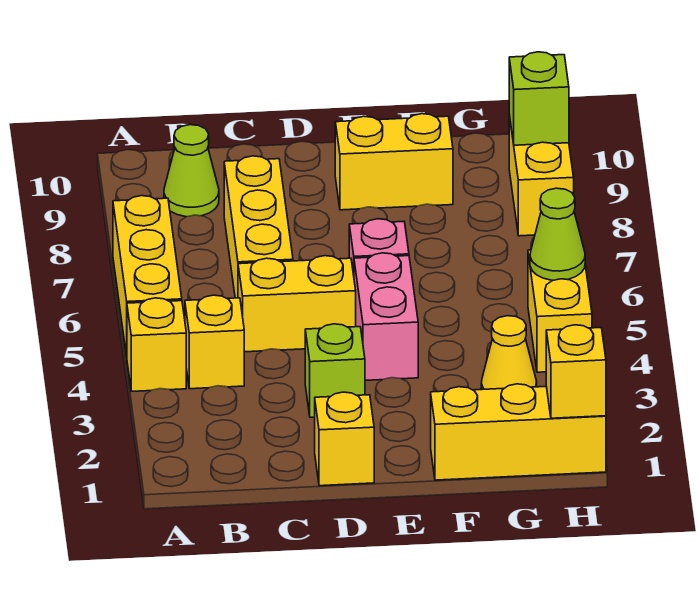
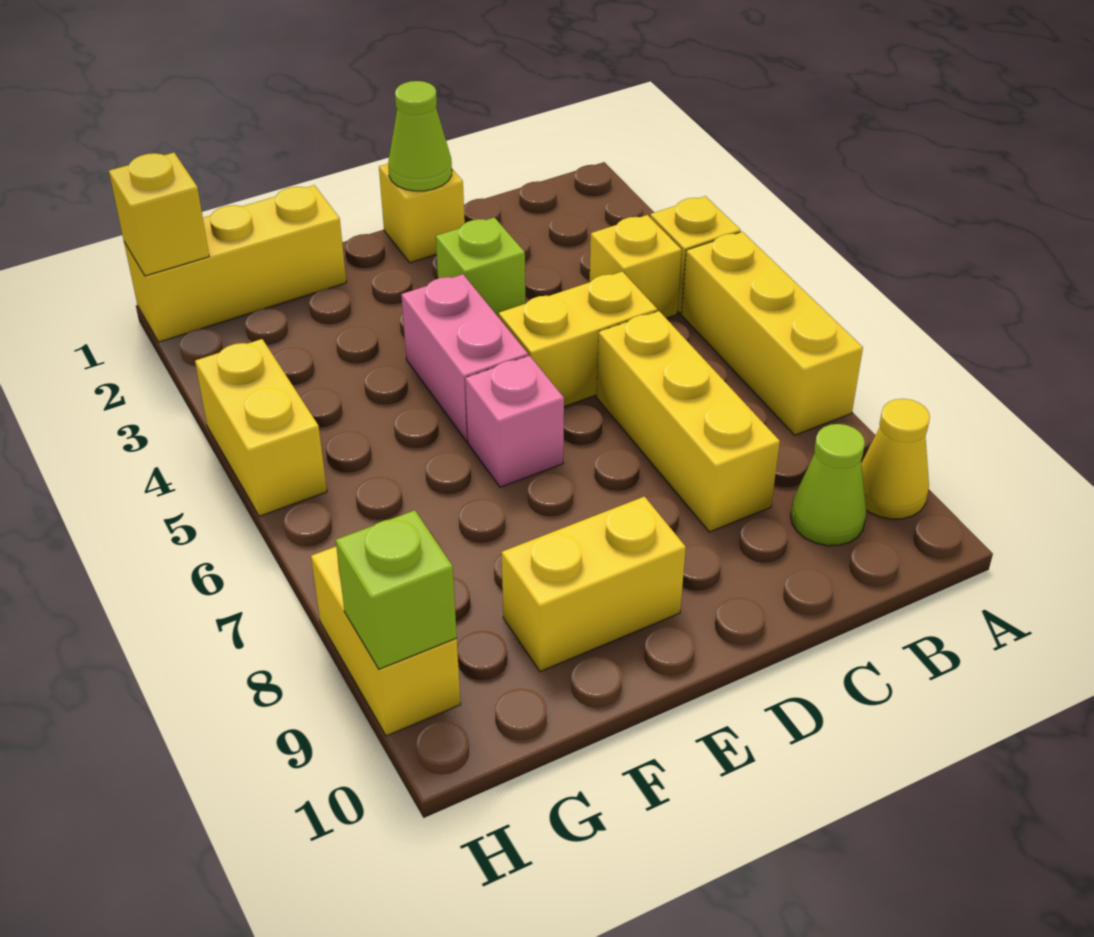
yellow 1x1 cone [481,316,537,390] -> yellow 1x1 cone moved to [861,399,930,519]
lime 1x1 cone [530,188,585,280] -> lime 1x1 cone moved to [388,81,452,191]

